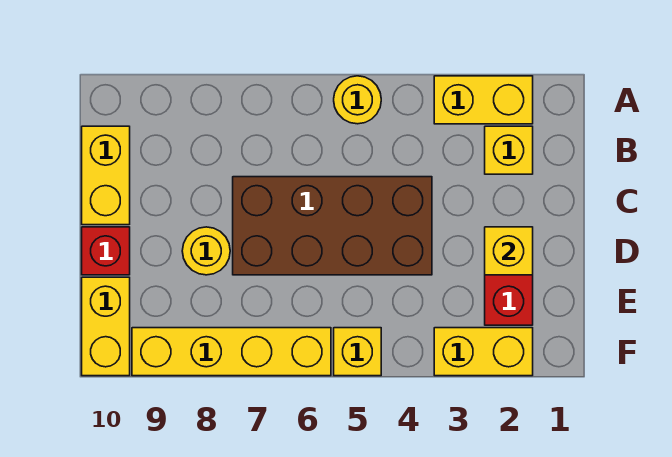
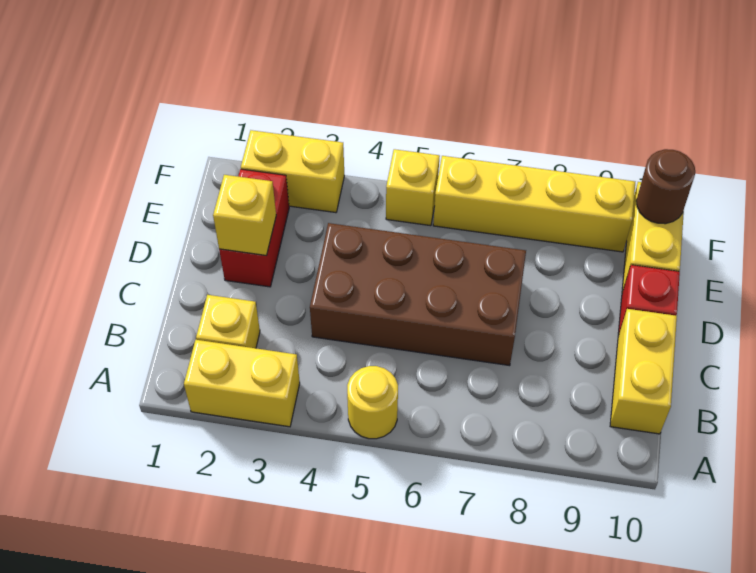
yellow 1x1 round brick [182,227,230,275] -> none
none -> brown 1x1 round brick [636,149,695,224]

